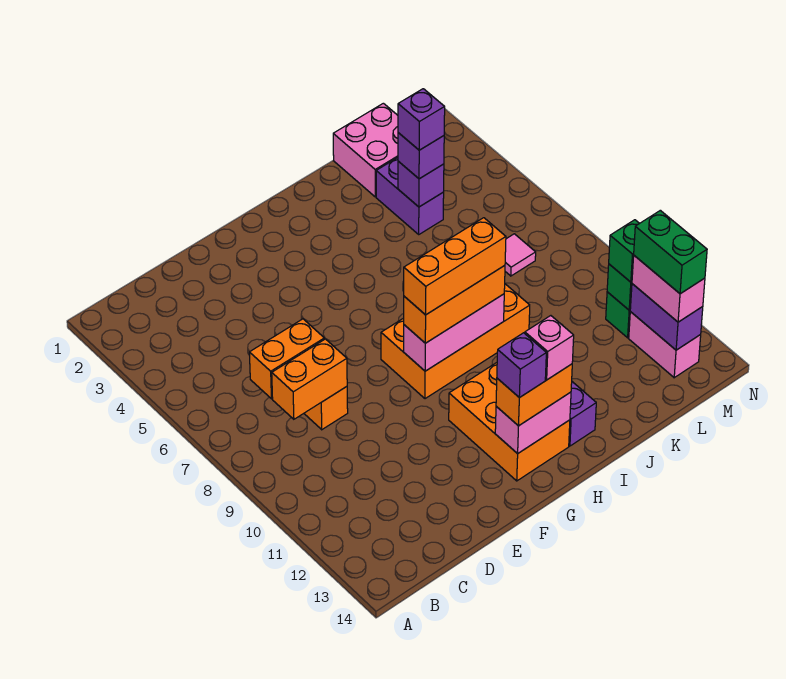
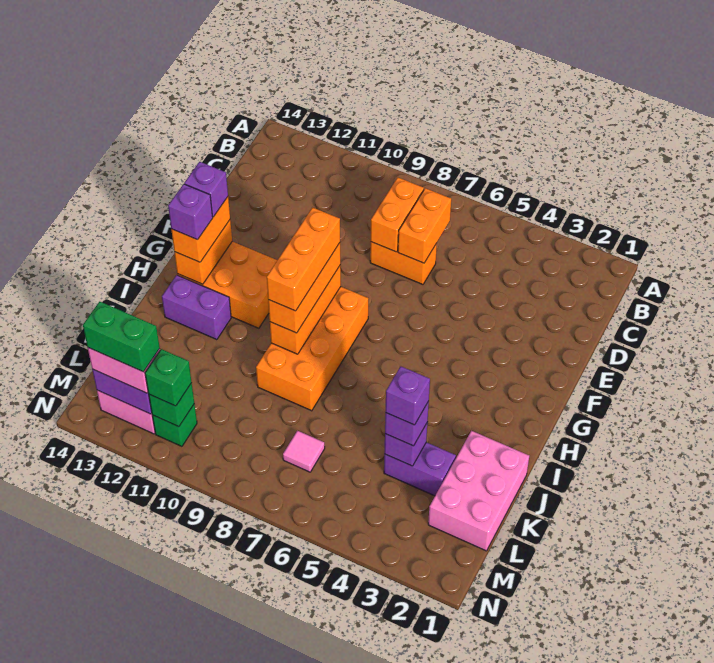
pink 1x3 brick [404,294,504,371] -> orange 1x3 brick [270,266,341,354]
pink 1x2 brick [495,392,571,454] -> orange 1x2 brick [174,220,232,284]
pink 1x1 brick [525,316,574,380] -> purple 1x1 brick [168,184,213,240]
pink 2x2 brick [333,103,398,197] -> pink 2x3 brick [428,431,529,551]

